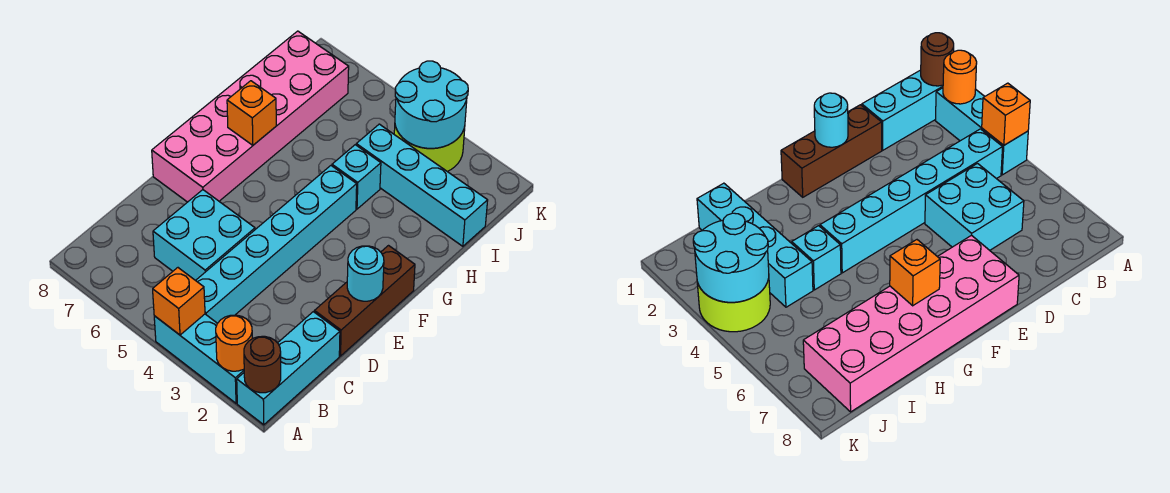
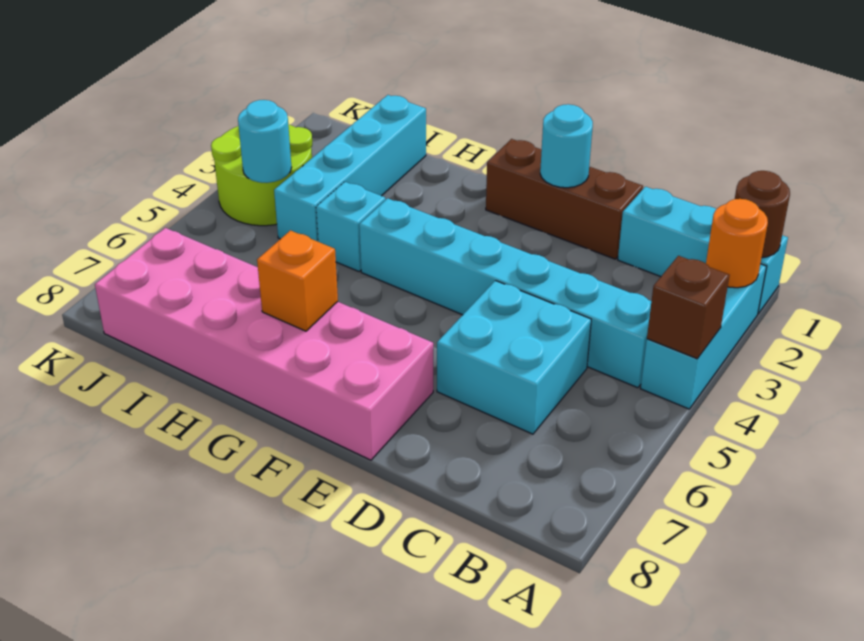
orange 1x1 brick [153,268,205,335] -> brown 1x1 brick [647,256,730,359]
cyan 2x2 round brick [395,61,468,148] -> cyan 1x1 round brick [238,100,292,183]

